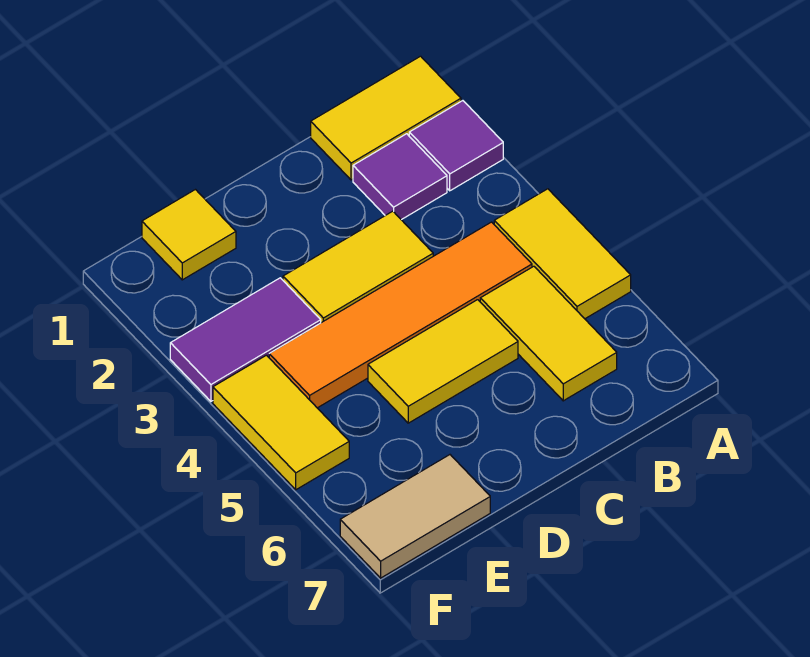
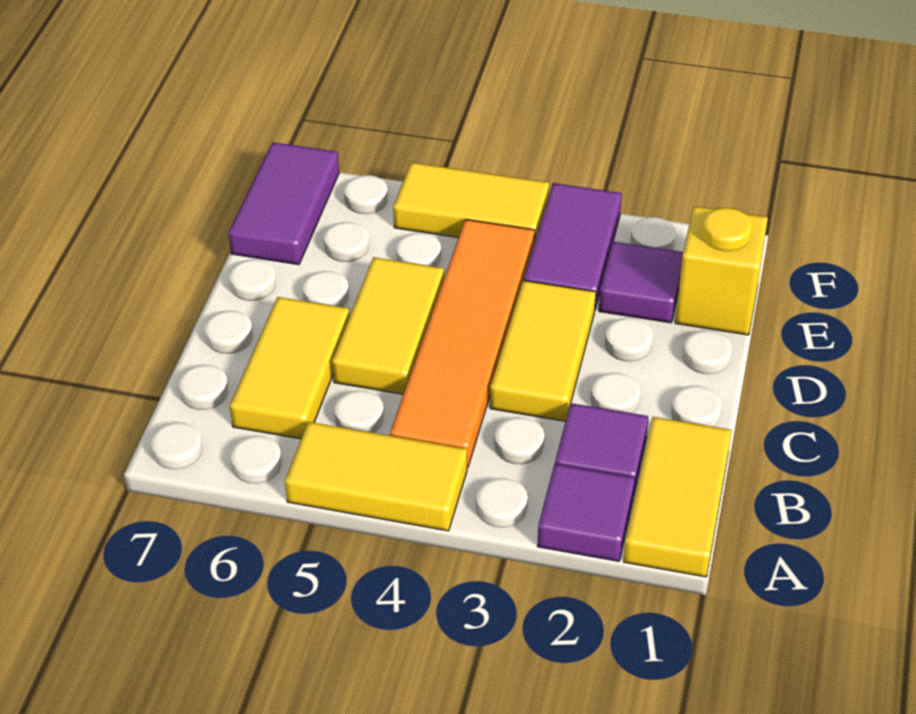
yellow 1x2 tile [480,266,617,401] -> yellow 1x2 tile turned to [230,297,350,439]
yellow 1x1 tile [142,190,236,280] -> yellow 1x1 brick [675,206,768,335]
none -> purple 1x1 tile [599,242,683,323]
tan 1x2 tile [340,455,490,578] -> purple 1x2 tile [229,142,339,265]

